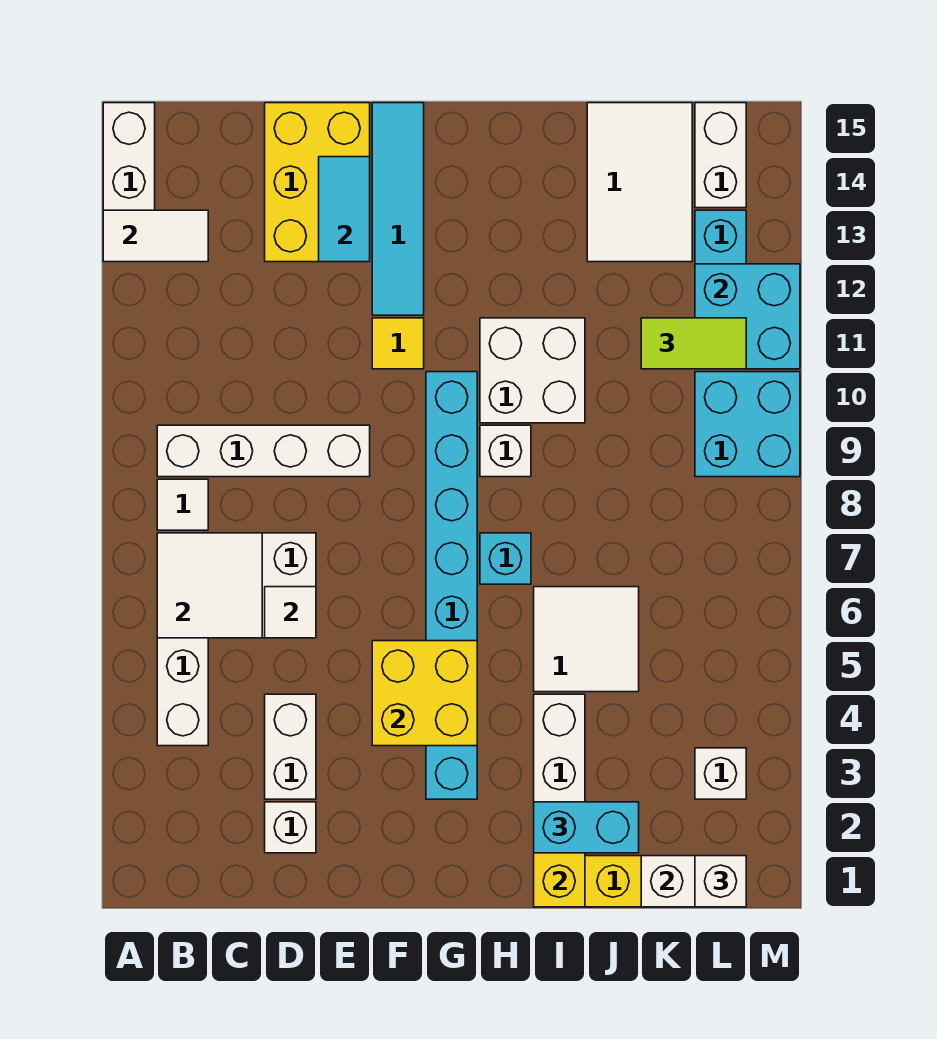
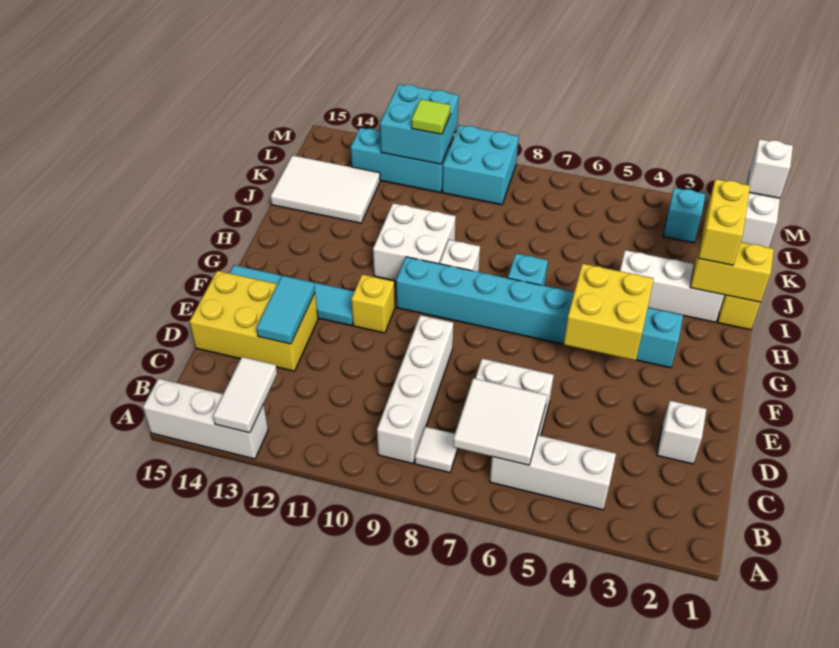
white 1x2 brick [265,694,316,799] -> none
white 1x1 tile [265,587,316,638] -> none
cyan 1x2 tile [319,157,370,262] -> cyan 1x2 tile turned to [256,276,315,344]
yellow 1x1 tile [372,318,424,369] -> yellow 1x1 brick [351,274,395,333]
cyan 1x2 brick [534,802,639,853] -> yellow 1x2 brick [698,179,750,265]
white 2x2 tile [534,587,639,692] -> none
lime 1x2 tile [641,318,746,369] -> lime 1x1 tile [412,99,450,134]
white 1x1 brick [695,748,746,799] -> cyan 1x1 brick [663,188,705,243]
white 1x2 brick [695,103,746,208] -> none

